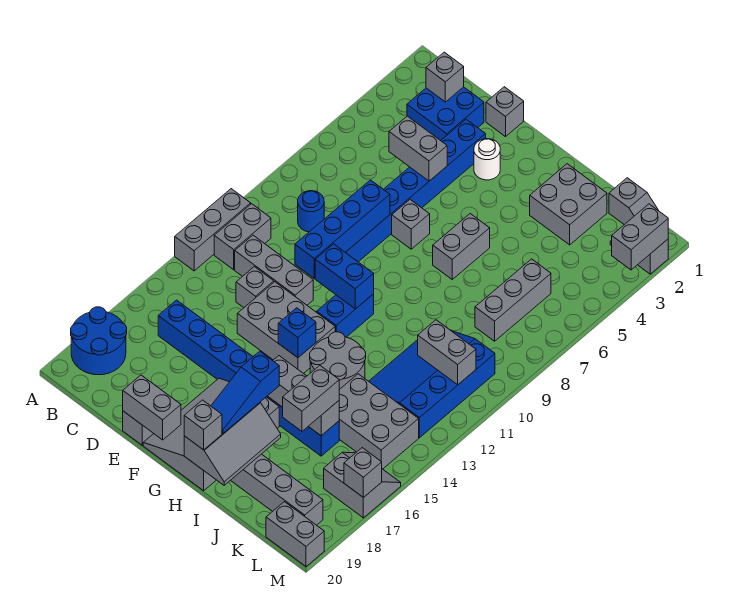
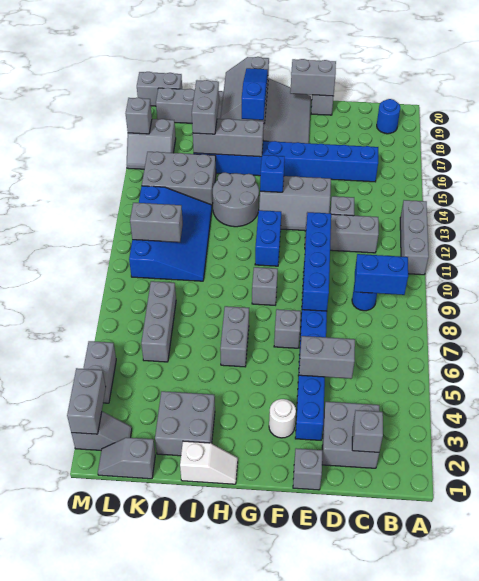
blue 2x2 round brick [71,307,127,375] -> blue 1x1 round brick [377,99,400,134]
grey 1x2 brick [214,204,271,270] -> grey 1x2 brick moved to [83,341,116,403]
blue 2x2 brick [407,87,484,141] -> grey 2x2 brick [322,402,379,468]
grey 2x3 brick [237,282,335,374] -> grey 2x3 slope [259,176,331,231]
blue 1x2 brick [315,244,374,309] -> blue 1x2 brick moved to [354,254,408,295]
none -> white 1x2 slope [180,441,238,484]
grey 1x1 brick [184,400,222,450] -> grey 1x1 brick moved to [252,267,278,305]

